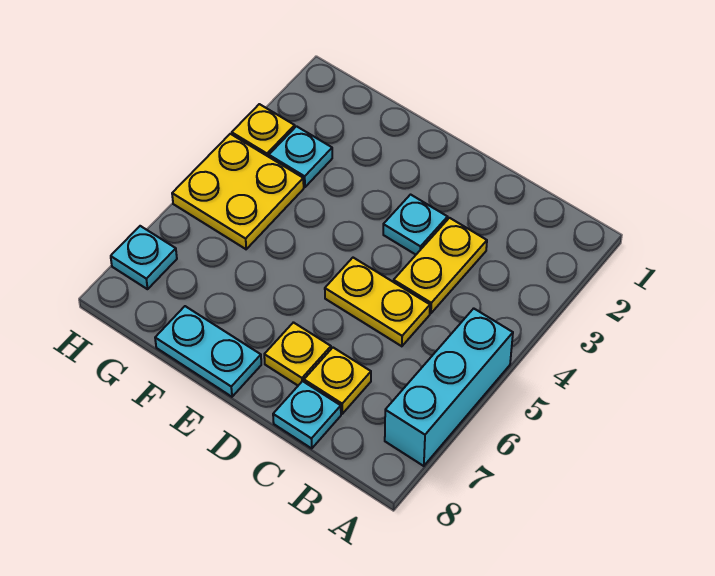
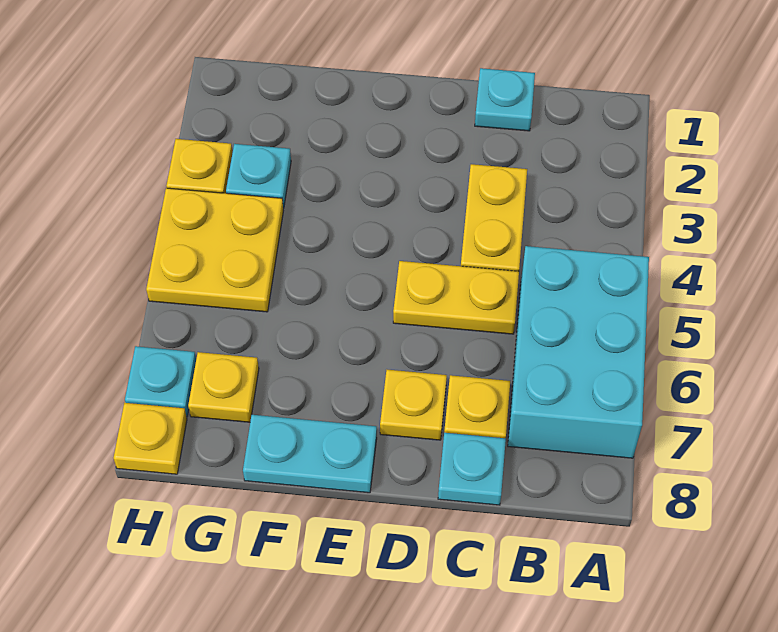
cyan 1x3 brick [385,308,513,466] -> cyan 2x3 brick [508,246,649,458]
cyan 1x1 plate [383,195,448,255] -> cyan 1x1 plate moved to [475,68,535,131]
none -> yellow 1x1 plate [188,352,259,422]
none -> yellow 1x1 plate [113,403,187,474]

